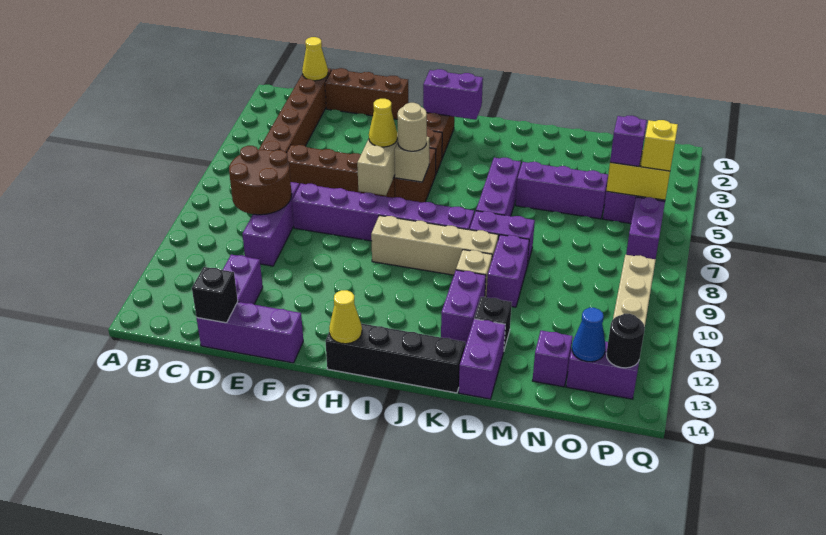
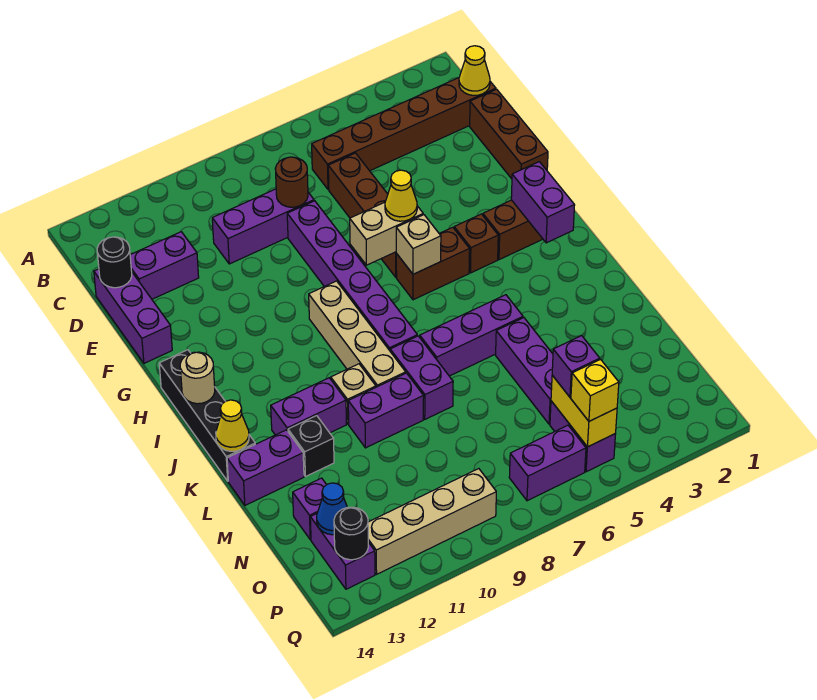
brown 2x2 round brick [229,146,292,215] -> brown 1x1 round brick [275,157,308,207]
black 1x1 brick [192,267,238,323] -> black 1x1 round brick [97,237,132,288]
tan 1x1 round brick [397,103,427,151] -> tan 1x1 round brick moved to [180,352,215,404]
yellow 1x1 cone [329,290,362,344] -> yellow 1x1 cone moved to [216,400,249,451]

